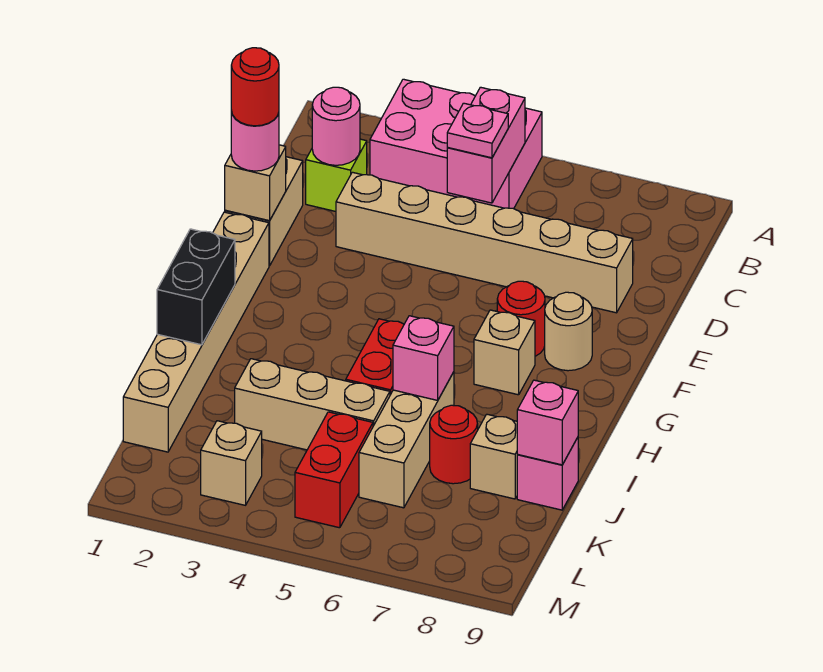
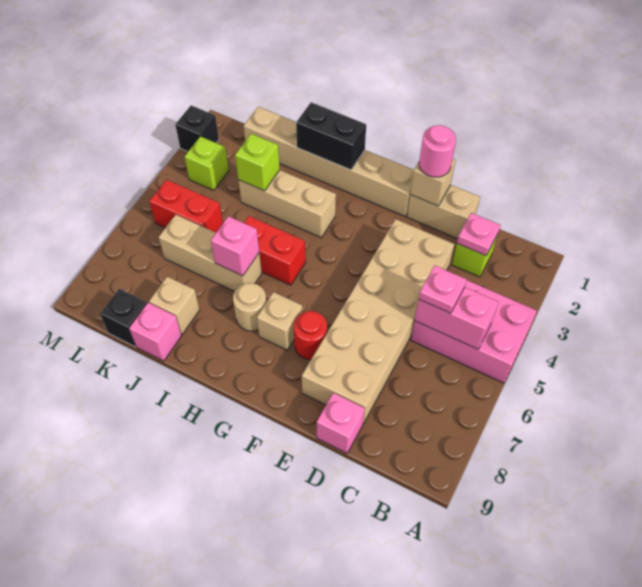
pink 2x3 brick [370,79,542,209] -> pink 2x3 brick turned to [411,280,537,383]
pink 1x1 round brick [312,87,360,165] -> pink 1x1 plate [457,213,500,256]
tan 1x6 brick [336,172,633,313] -> tan 2x6 brick [302,219,454,423]
red 1x1 round brick [231,48,279,126] -> none
tan 1x1 round brick [545,292,592,371] -> tan 1x1 round brick moved to [233,283,266,331]
tan 1x3 brick [235,359,390,450] -> tan 1x3 brick turned to [238,170,336,238]
none -> lime 1x1 brick [235,134,280,191]
red 1x1 round brick [430,405,478,484] -> none
pink 1x1 brick [517,380,578,465] -> pink 1x1 brick moved to [317,393,365,453]
none -> black 1x1 brick [100,289,147,347]
tan 1x1 brick [201,421,262,505] -> lime 1x1 brick [185,136,229,190]
none -> black 1x1 brick [175,105,219,151]

